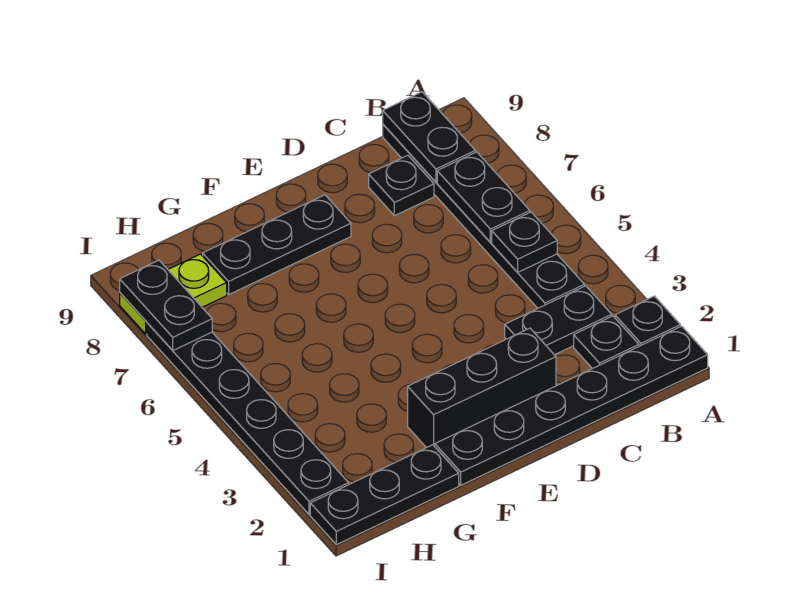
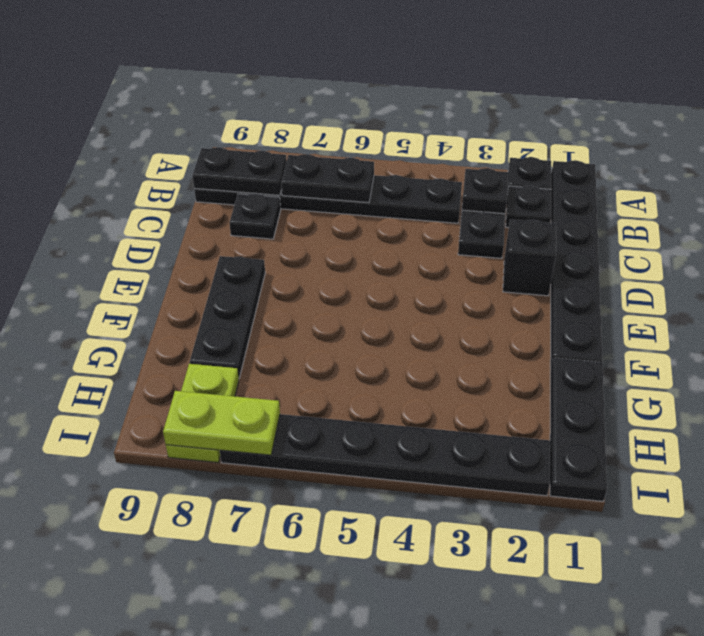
black 1x1 plate [492,212,557,272] -> black 1x1 plate moved to [462,168,508,214]
black 1x3 brick [408,328,556,448] -> black 1x1 brick [503,220,556,296]
black 1x2 plate [120,260,212,350] -> lime 1x2 plate [163,391,280,455]

